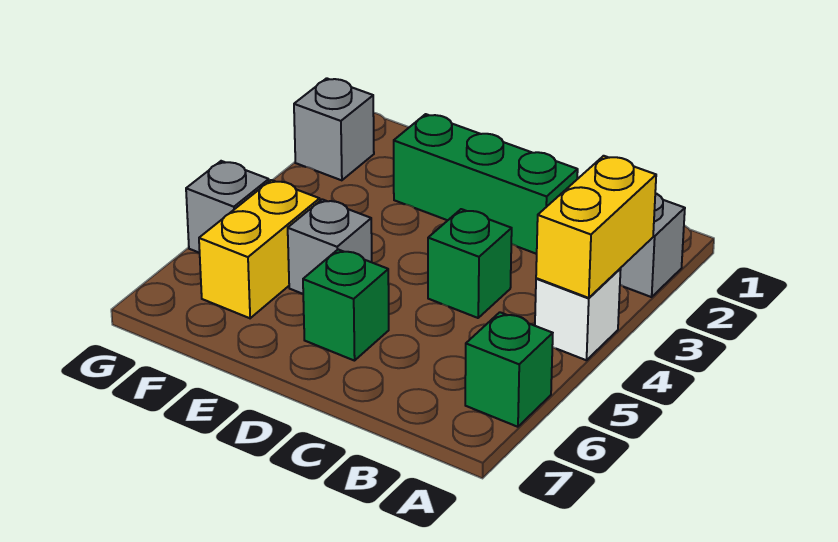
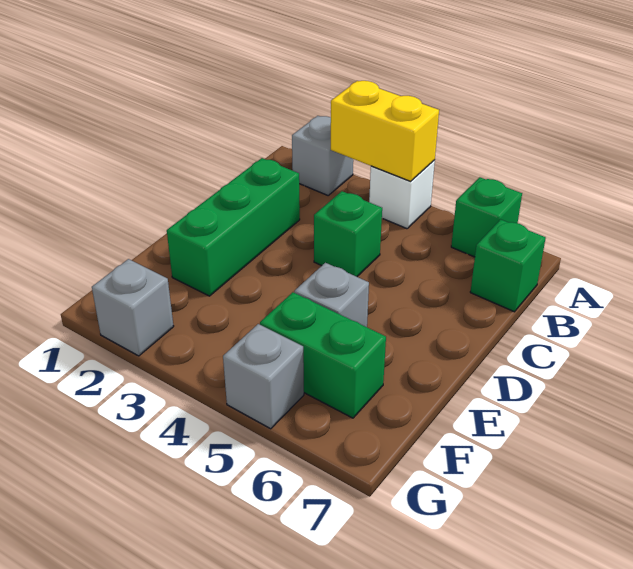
green 1x1 brick [303,250,389,361] -> green 1x1 brick moved to [470,219,546,312]
yellow 1x2 brick [199,180,320,318] -> green 1x2 brick [260,292,386,418]

